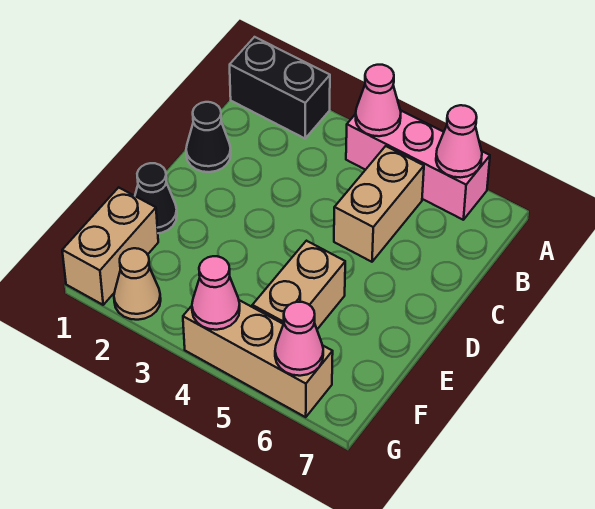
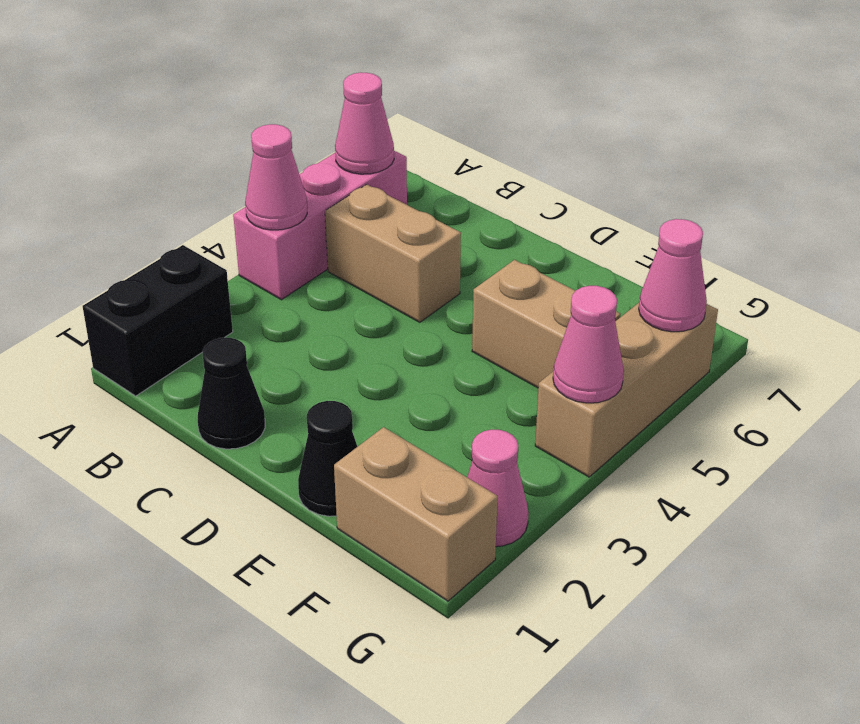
tan 1x1 cone [114,248,161,320] -> pink 1x1 cone [467,430,529,547]

